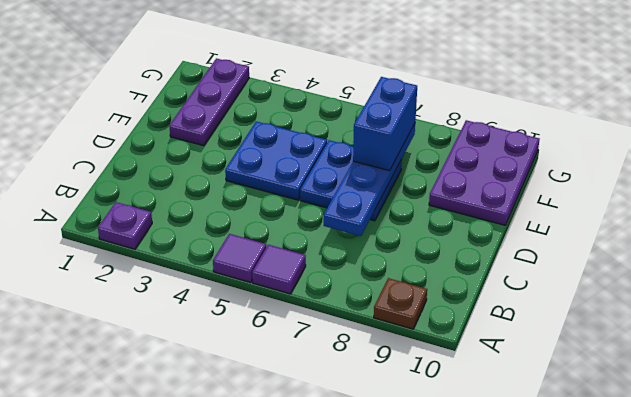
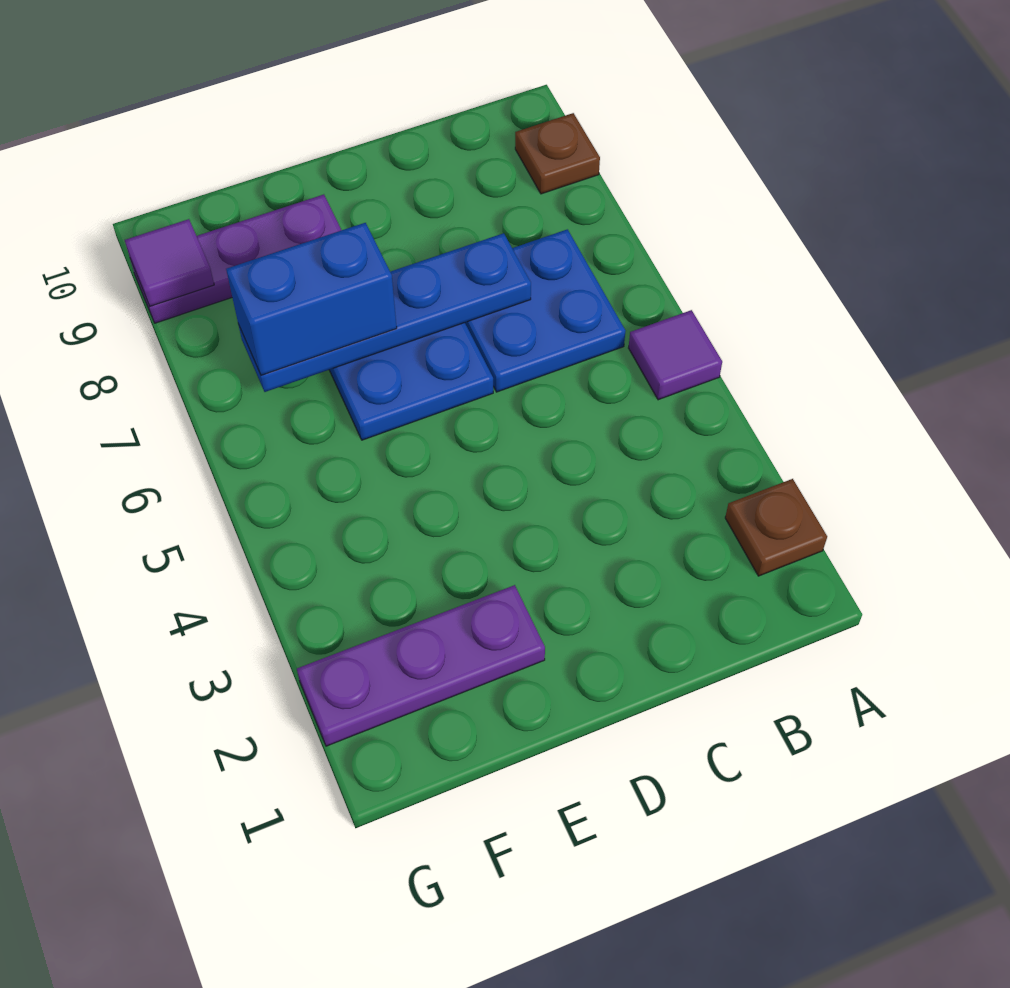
purple 1x1 plate [98,202,152,249] -> brown 1x1 plate [725,479,827,576]
purple 1x1 tile [252,245,306,294] -> purple 1x1 tile moved to [125,219,214,306]
blue 2x2 plate [225,122,327,200] -> blue 2x2 plate moved to [465,229,625,392]
purple 2x3 plate [429,120,540,225] -> purple 1x3 plate [131,194,341,323]

